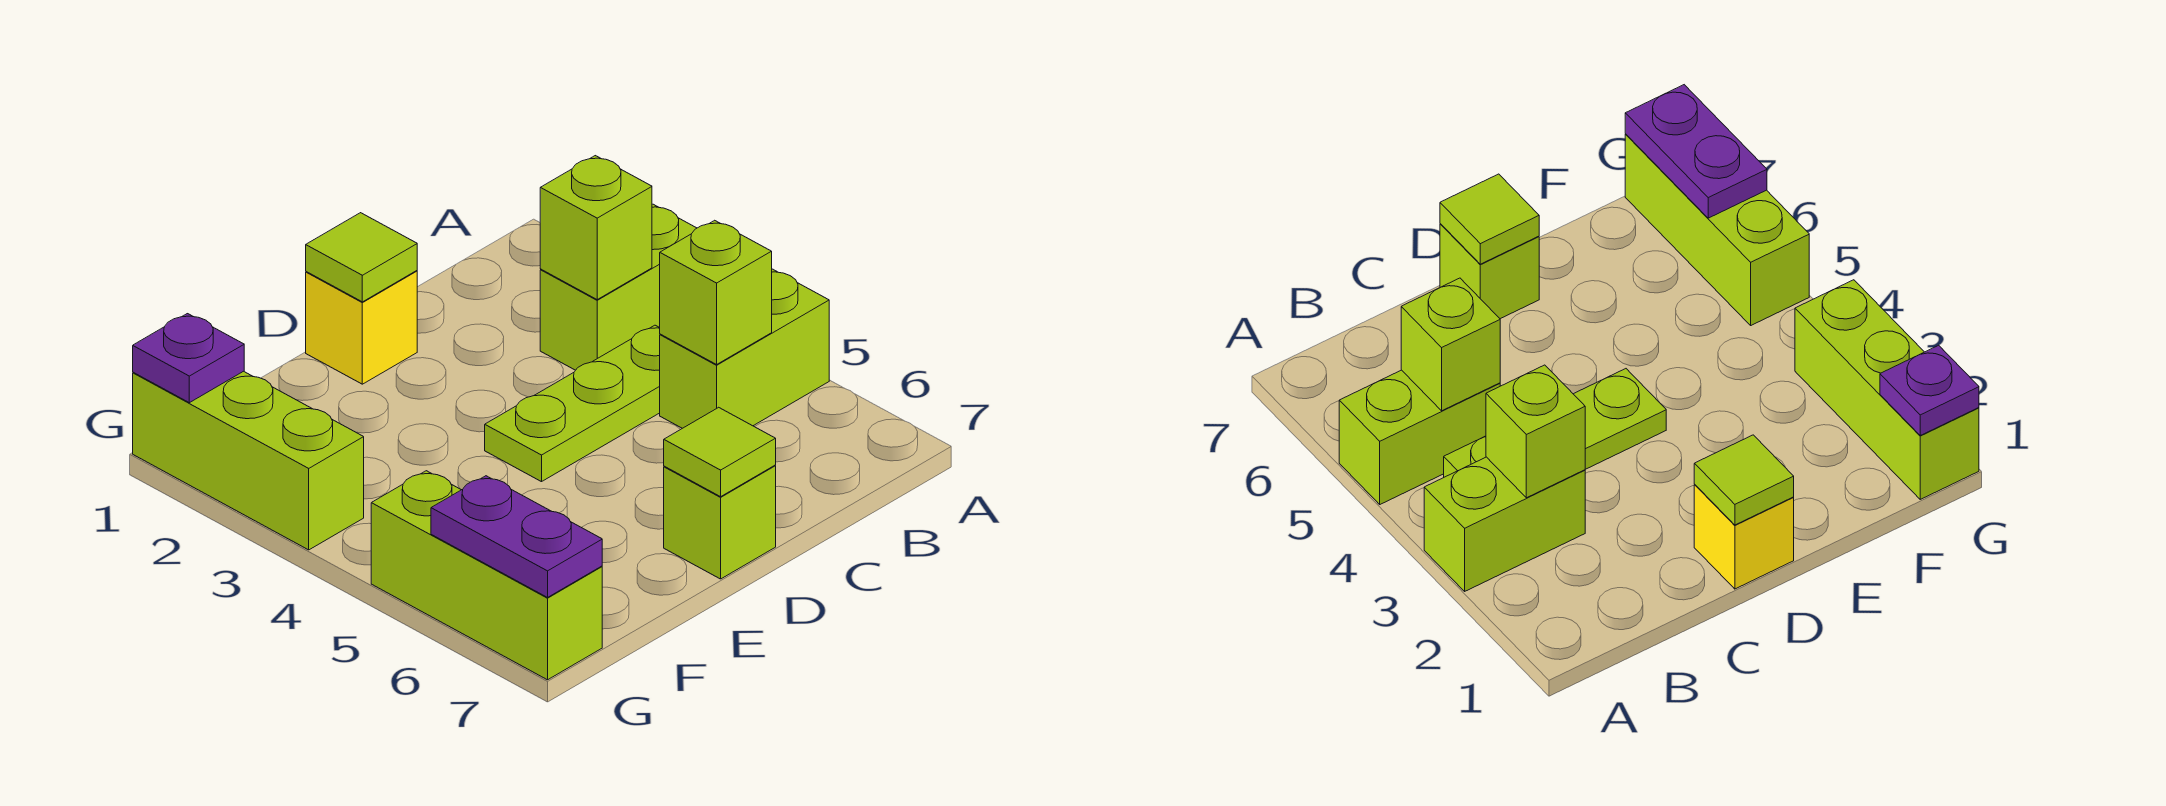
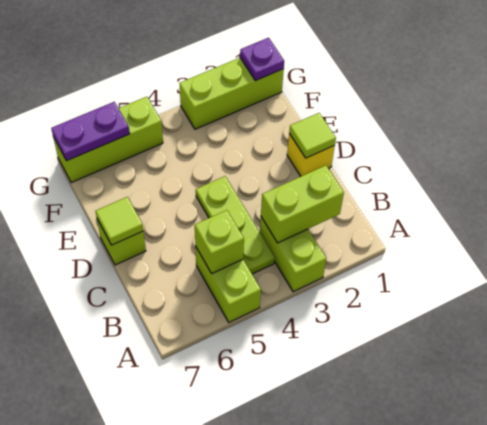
lime 1x1 brick [540,156,652,299] -> lime 1x2 brick [261,165,344,243]

